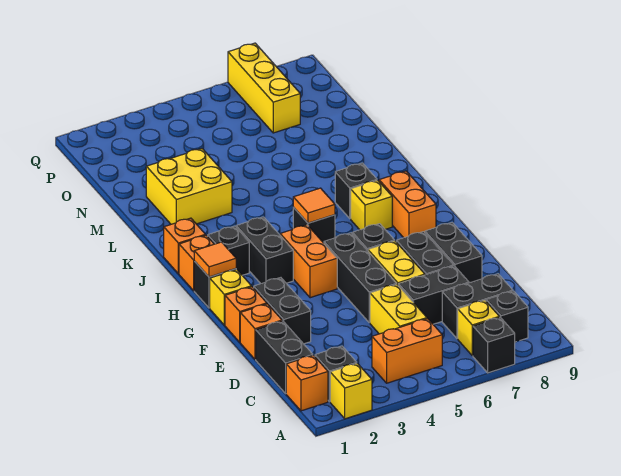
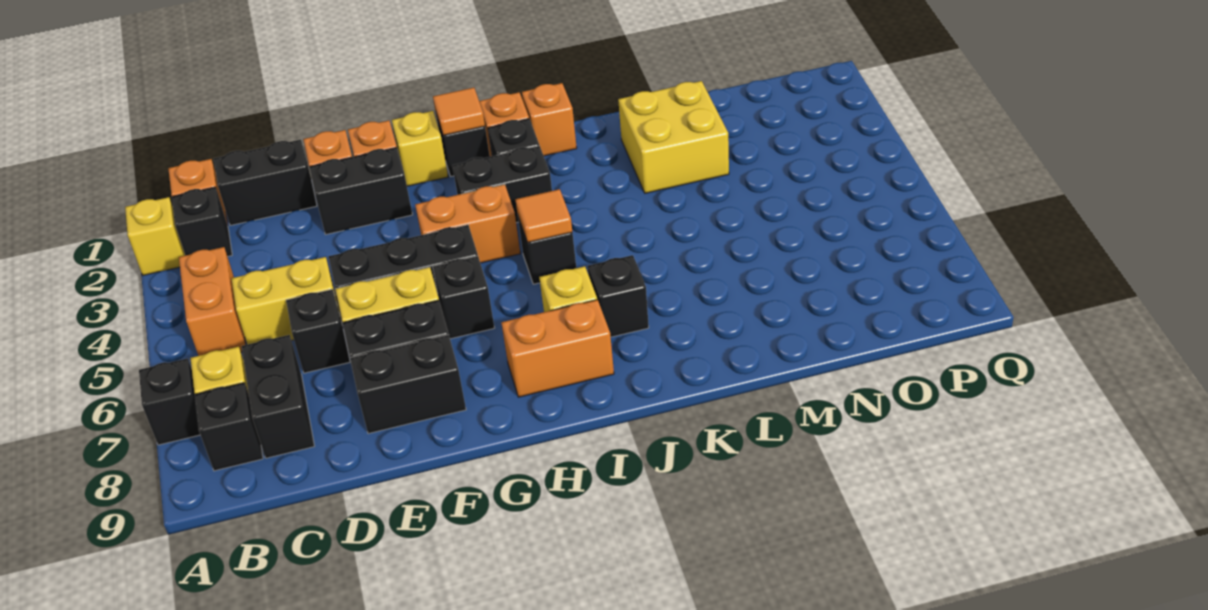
black 1x2 brick [398,266,469,324] -> black 1x1 brick [286,289,350,373]
yellow 1x3 brick [228,43,300,133] -> none

